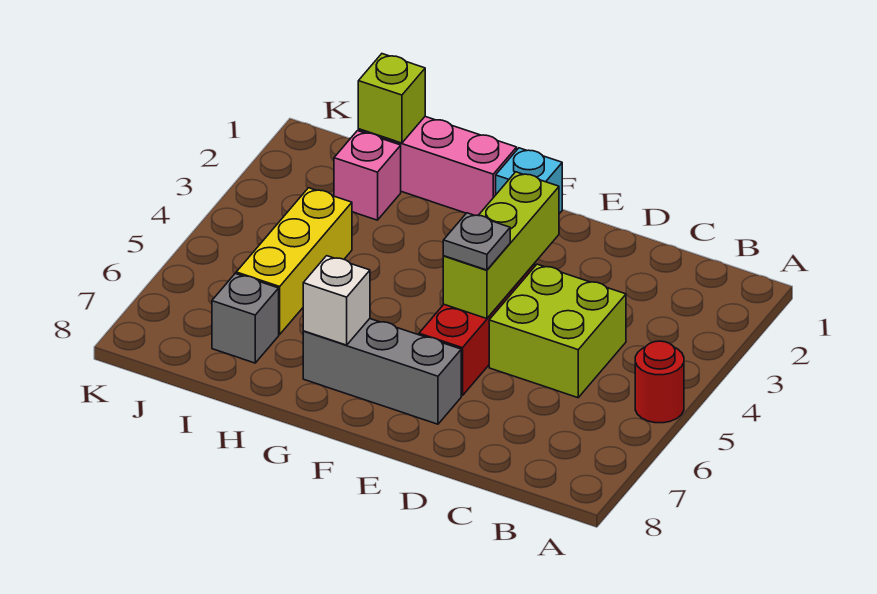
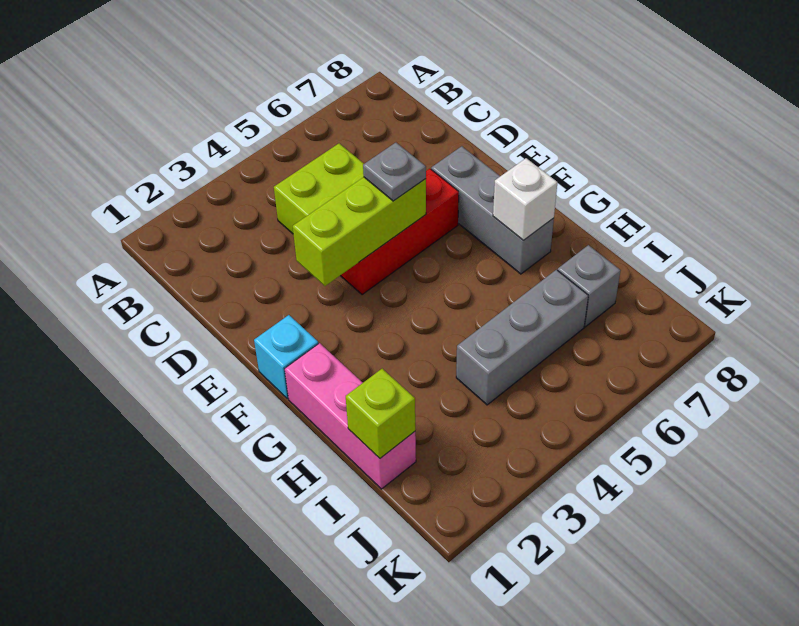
red 1x1 round brick [635,341,684,423] -> none
pink 1x1 brick [334,131,401,220] -> none
yellow 1x3 brick [236,188,352,334] -> grey 1x3 brick [456,270,588,405]

